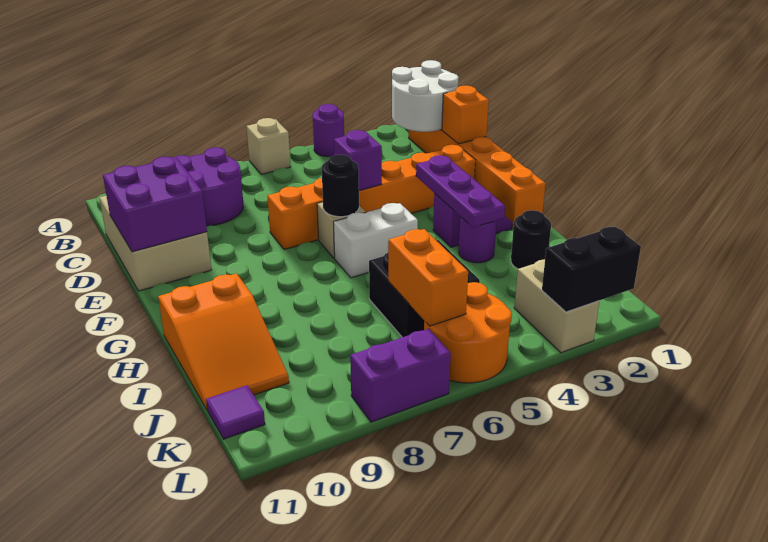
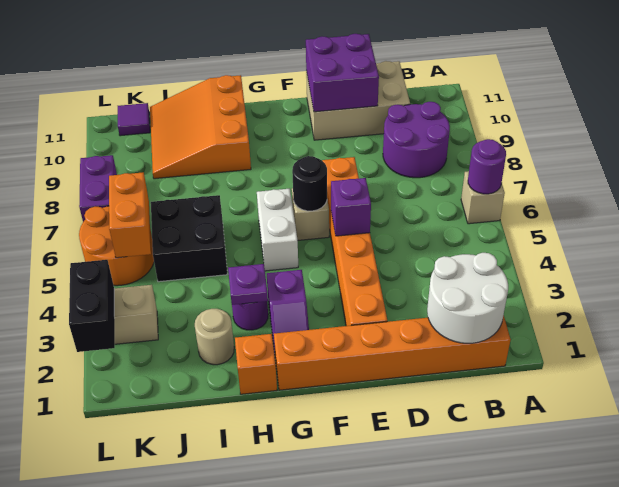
purple 1x1 round brick [313,104,344,157] -> purple 1x1 round brick moved to [468,139,506,194]
orange 1x1 brick [442,86,489,144] -> orange 1x1 brick moved to [235,334,277,394]
purple 1x3 plate [416,155,505,228] -> purple 1x1 plate [228,264,268,305]
orange 2x3 slope [158,273,289,411] -> orange 3x3 slope [150,75,251,179]
black 1x1 round brick [511,210,551,269] -> tan 1x1 round brick [195,309,234,365]
orange 1x2 brick [388,229,468,326] -> orange 1x2 brick turned to [109,172,151,258]

